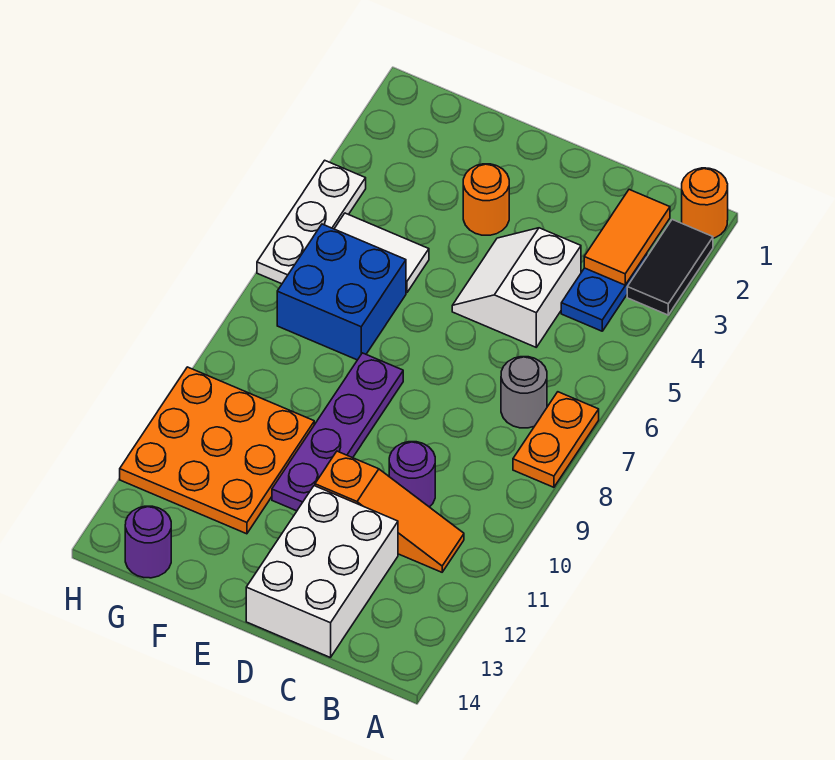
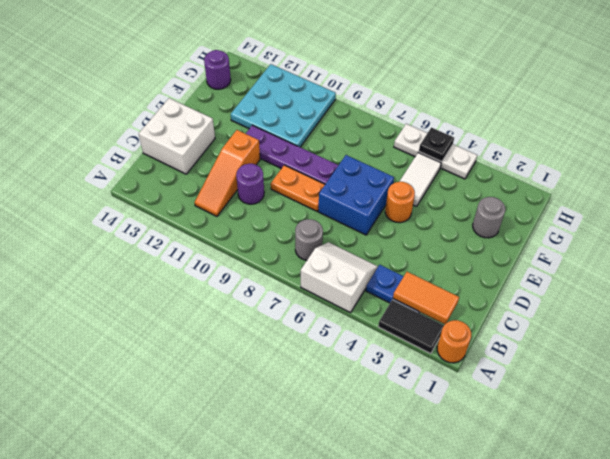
orange 1x2 plate [513,392,599,487] -> orange 1x2 plate moved to [271,165,325,211]
white 2x2 slope [452,228,581,347] -> white 2x2 slope moved to [301,242,378,313]
white 2x3 brick [246,486,398,658] -> white 2x2 brick [139,98,215,174]
orange 1x1 round brick [463,164,509,235] -> orange 1x1 round brick moved to [385,182,415,223]
none -> grey 1x1 round brick [473,197,505,238]
blue 2x2 brick [277,224,406,360] -> blue 2x2 brick moved to [318,155,394,235]
orange 3x3 plate [120,367,314,534] -> cyan 3x3 plate [231,64,336,147]
none -> black 1x1 plate [419,128,454,162]

